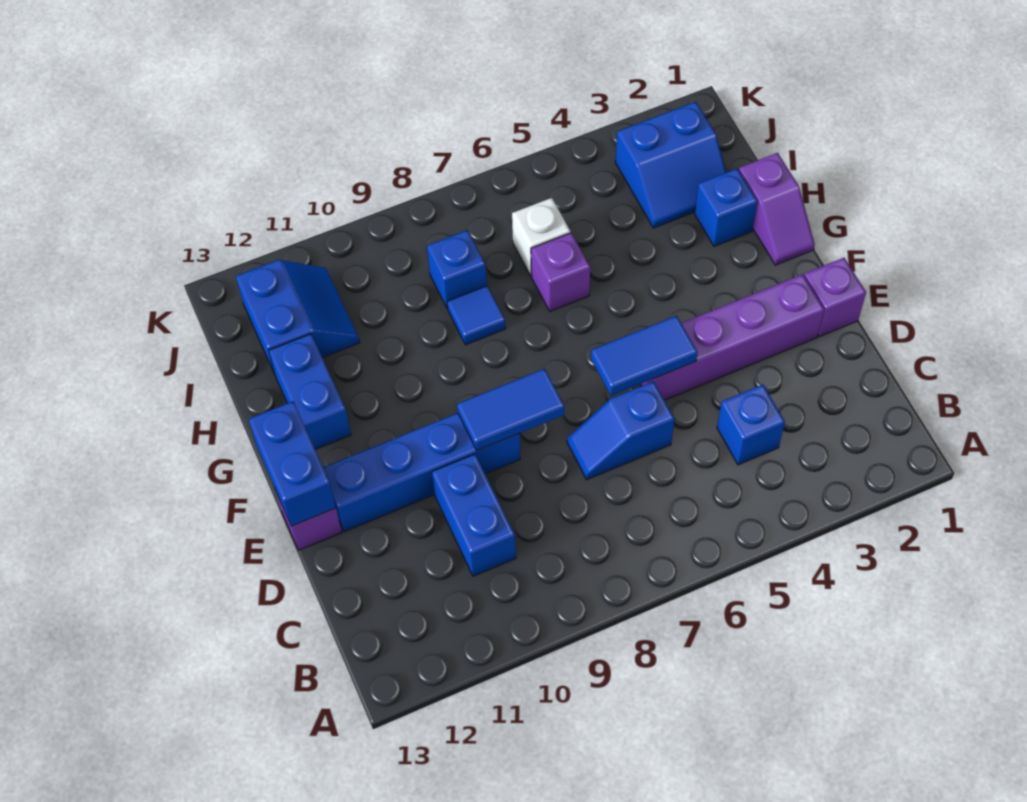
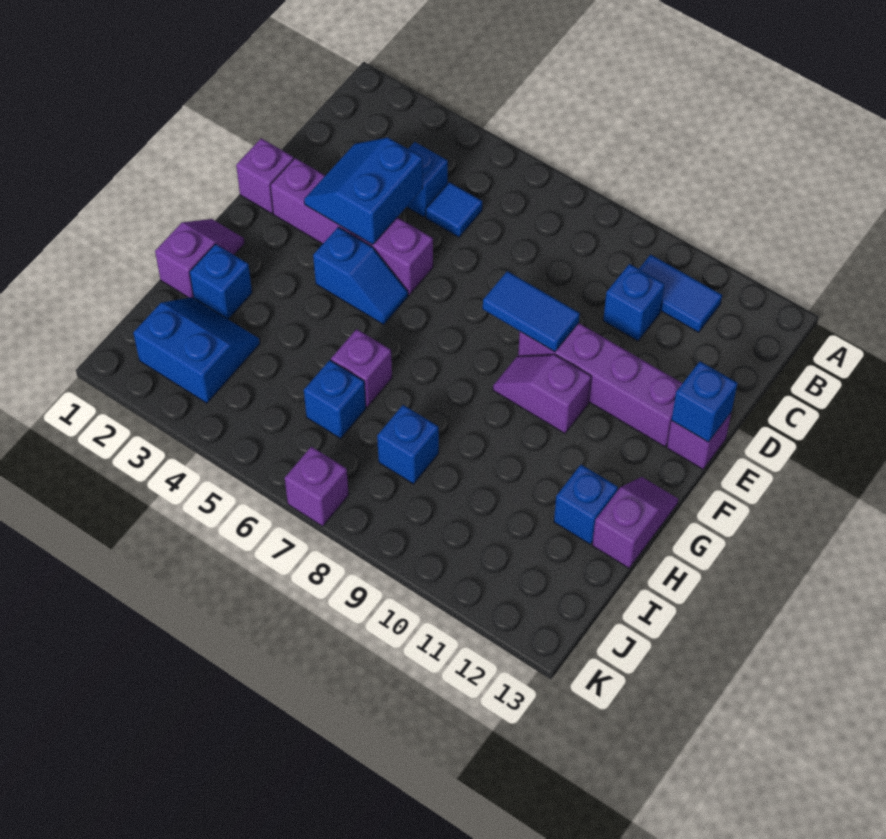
blue 1x2 brick [432,454,516,576] -> blue 1x1 brick [603,264,665,341]
blue 1x2 slope [567,381,674,480] -> blue 1x2 slope moved to [313,227,408,325]
blue 1x2 tile [591,316,698,396] -> blue 1x2 tile moved to [639,255,722,332]
blue 1x4 brick [323,413,520,532] -> purple 1x4 brick [518,323,683,447]
blue 1x2 brick [249,401,336,526] -> blue 1x1 brick [671,361,737,442]
none -> purple 1x2 slope [493,354,591,433]
blue 1x2 brick [269,334,351,449] -> blue 1x1 brick [554,465,618,544]
none -> purple 1x2 slope [592,477,678,568]
blue 1x1 tile [447,286,506,345] -> blue 1x1 tile moved to [426,182,482,237]
white 1x1 brick [512,198,570,276] -> blue 1x1 brick [304,360,366,439]
blue 2x2 slope [236,260,360,374] -> blue 2x2 slope moved to [304,137,423,245]
none -> purple 1x1 brick [285,447,349,526]

